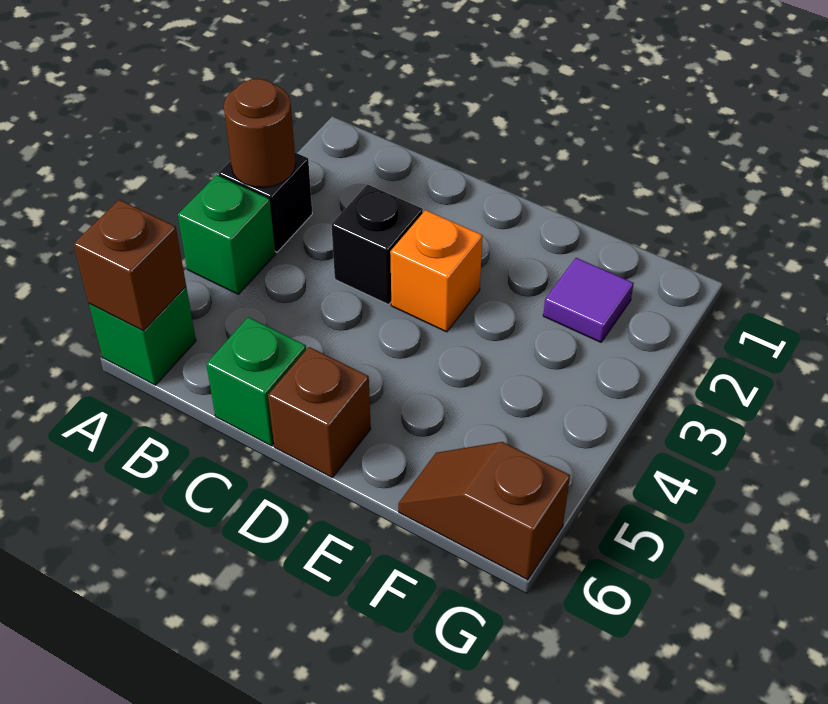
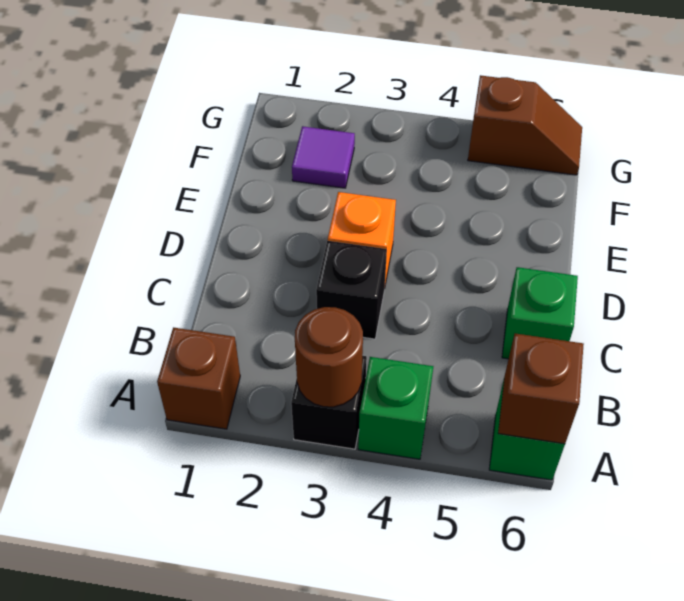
brown 1x1 brick [268,347,371,478] -> brown 1x1 brick moved to [157,327,240,429]
brown 1x2 slope [398,442,570,580] -> brown 1x2 slope turned to [468,75,582,175]

